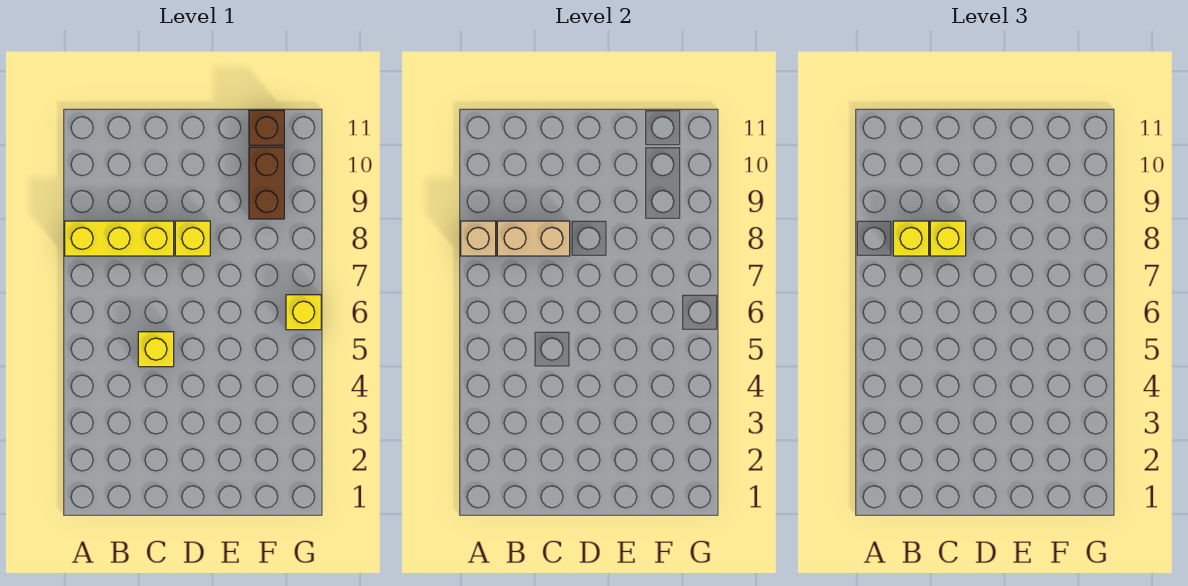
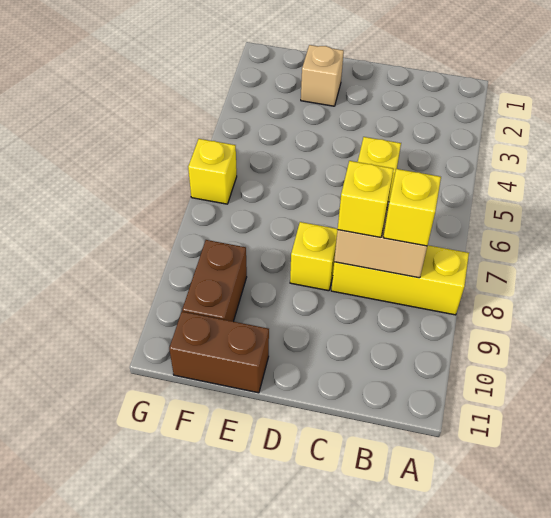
tan 1x1 brick [461,221,496,256] -> tan 1x1 brick moved to [301,45,344,106]
brown 1x1 brick [249,110,284,145] -> brown 1x2 brick [169,311,269,393]

